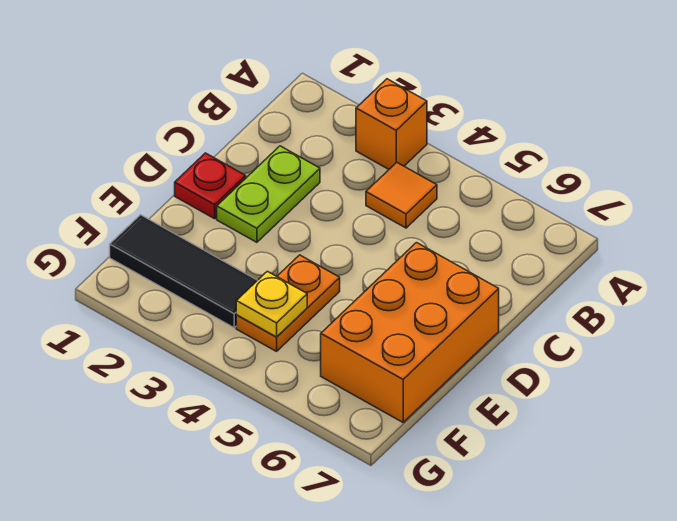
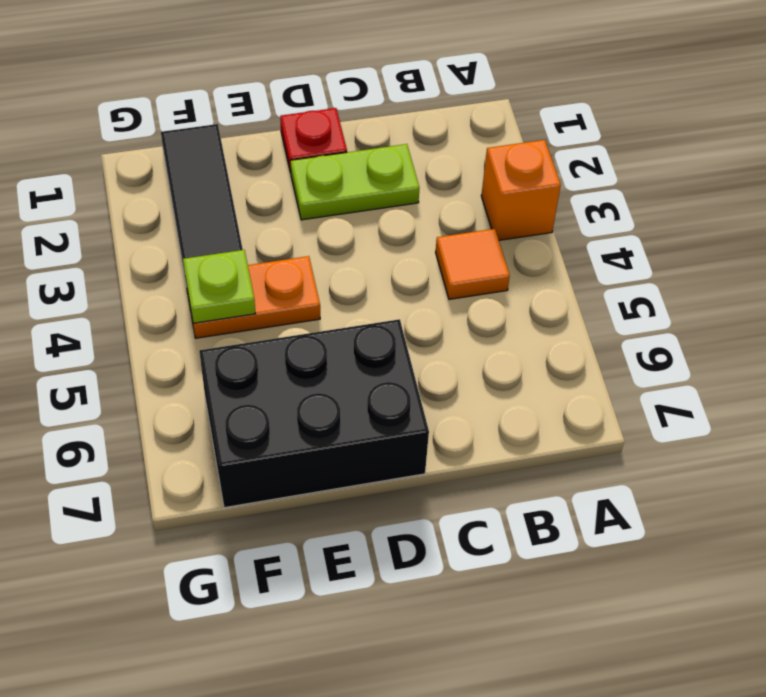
orange 2x3 brick [321,243,499,422] -> black 2x3 brick [199,319,429,508]
yellow 1x1 plate [236,271,307,337] -> lime 1x1 plate [183,250,255,323]

